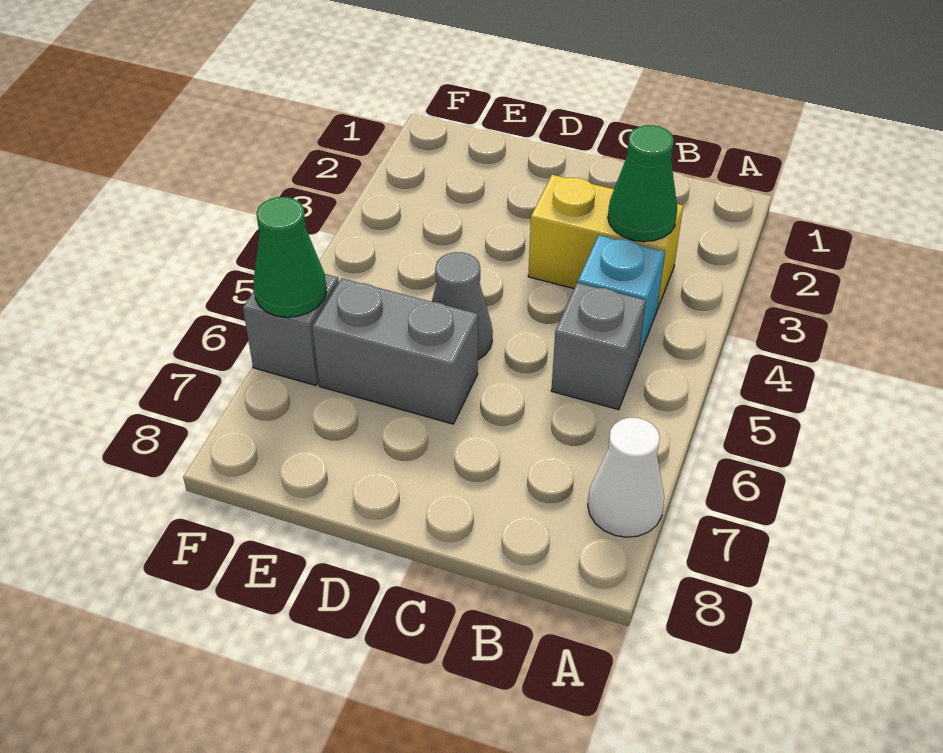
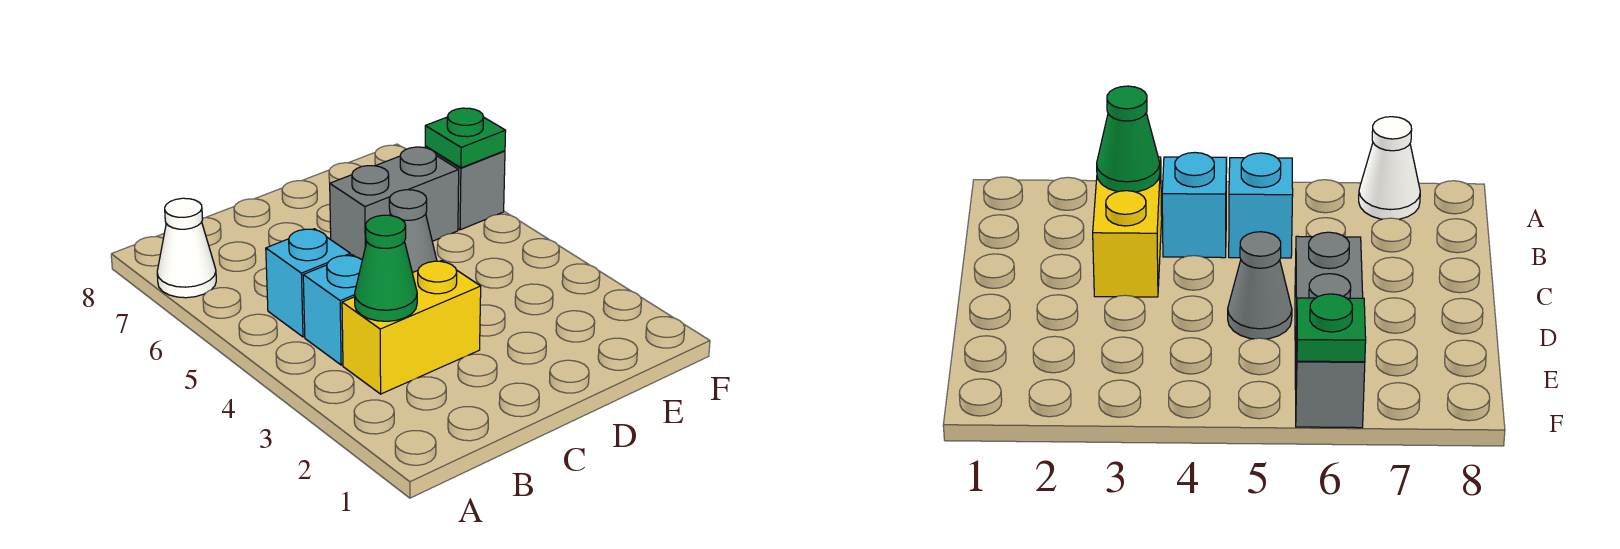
grey 1x1 brick [551,283,646,410] -> cyan 1x1 brick [266,229,350,337]
green 1x1 cone [254,197,327,317] -> green 1x1 plate [425,108,506,168]

